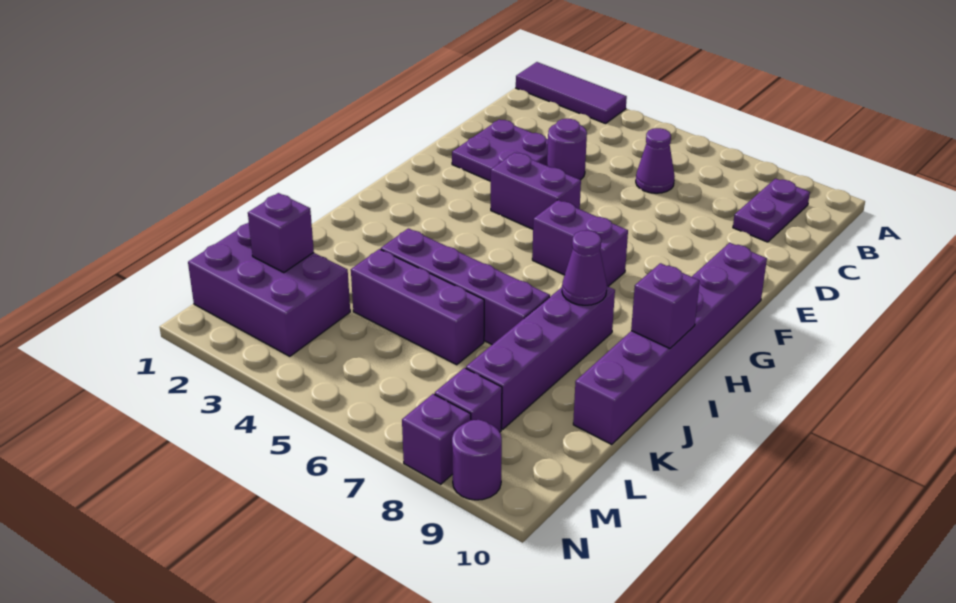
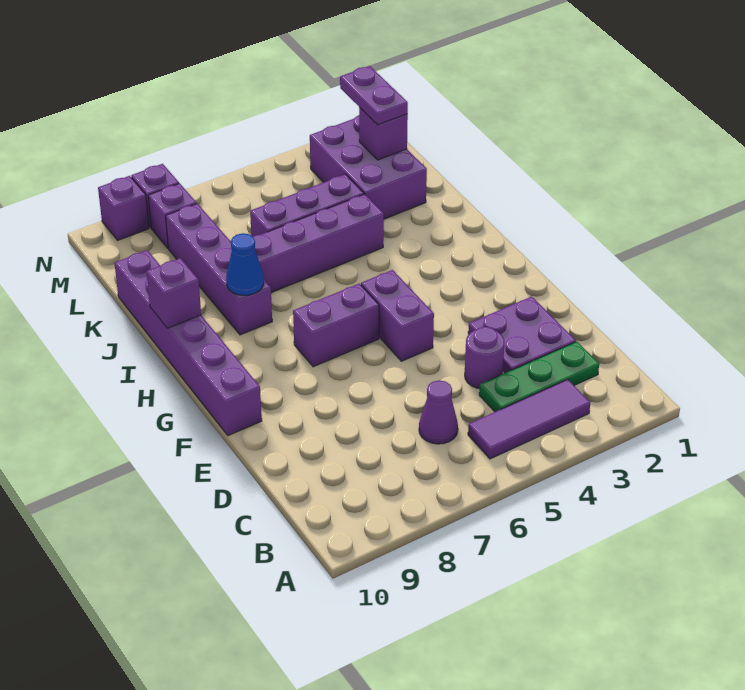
purple 1x3 tile [516,62,627,124] -> purple 1x3 tile moved to [468,379,590,459]
purple 1x2 plate [733,179,810,242] -> purple 1x2 plate moved to [340,66,408,125]
none -> green 1x3 plate [479,342,599,412]
purple 1x2 brick [491,153,581,229] -> purple 1x2 brick turned to [361,270,434,361]
purple 1x1 cone [562,230,607,305] -> blue 1x1 cone [226,233,264,295]
purple 2x3 brick [188,223,350,356] -> purple 2x3 brick turned to [310,115,427,219]
purple 1x1 round brick [452,420,502,500] -> purple 1x1 brick [98,176,149,240]

